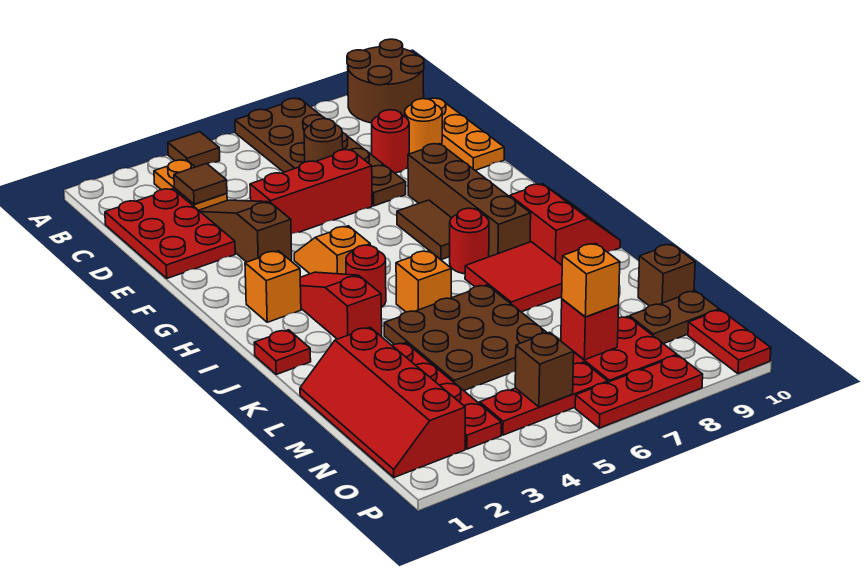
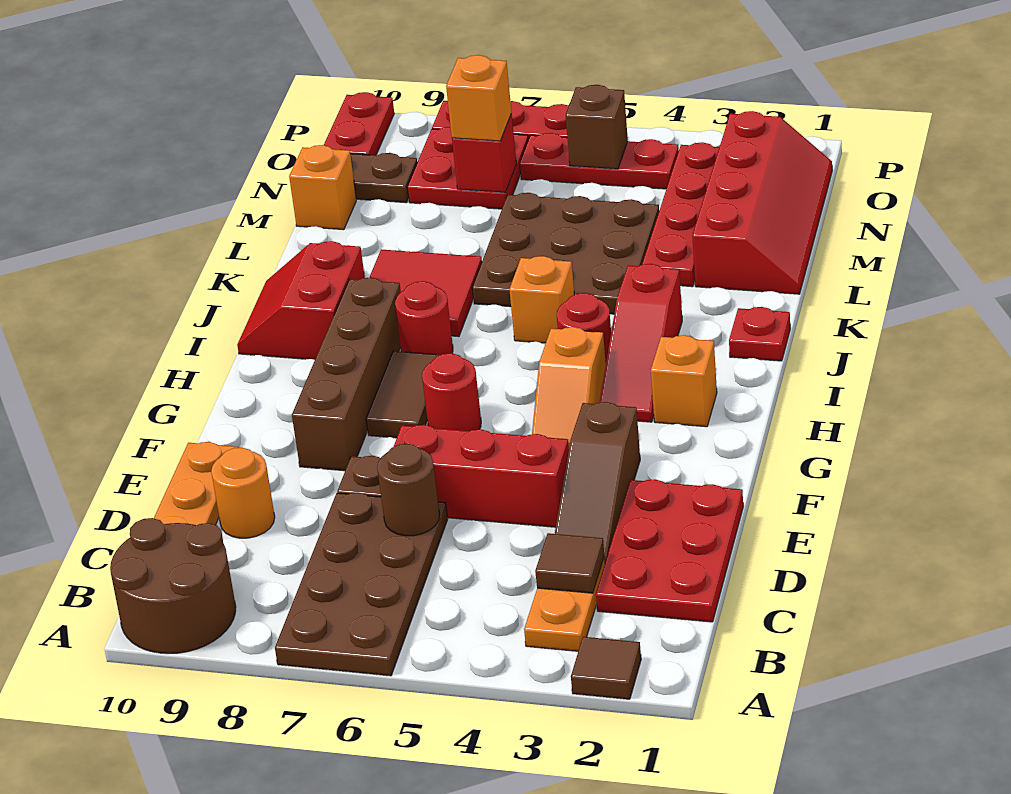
brown 1x1 tile [168,132,220,167] -> brown 1x1 tile moved to [571,637,641,699]
red 1x1 round brick [372,110,409,173] -> red 1x1 round brick moved to [422,353,481,431]
brown 1x1 brick [638,244,695,306] -> orange 1x1 brick [289,145,356,230]

